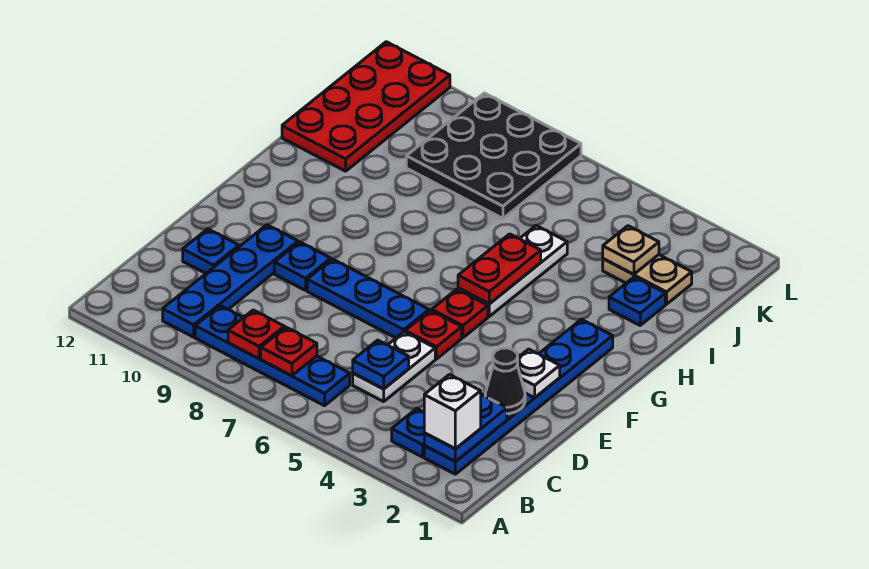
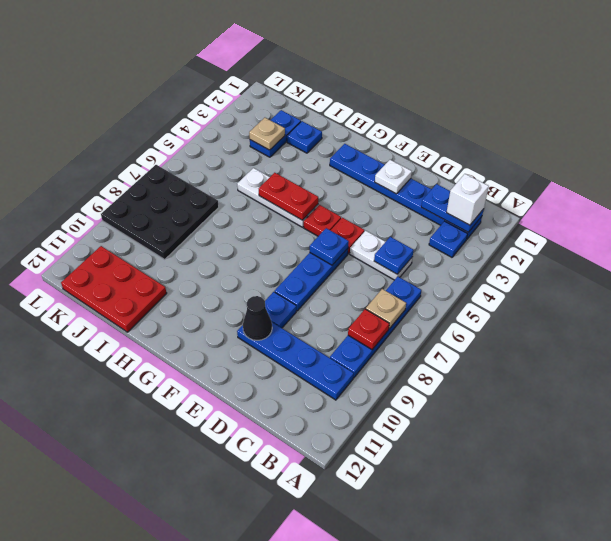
red 1x1 plate [261,327,317,376] -> tan 1x1 plate [366,289,406,329]
black 1x1 cone [485,348,525,414] -> black 1x1 cone moved to [243,296,272,340]
blue 1x1 plate [183,229,239,273] -> blue 1x1 plate moved to [310,228,349,265]
red 2x4 plate [282,42,450,171] -> red 2x3 plate [61,246,167,332]
tan 1x2 plate [603,255,692,304] -> blue 1x2 plate [250,110,301,157]

